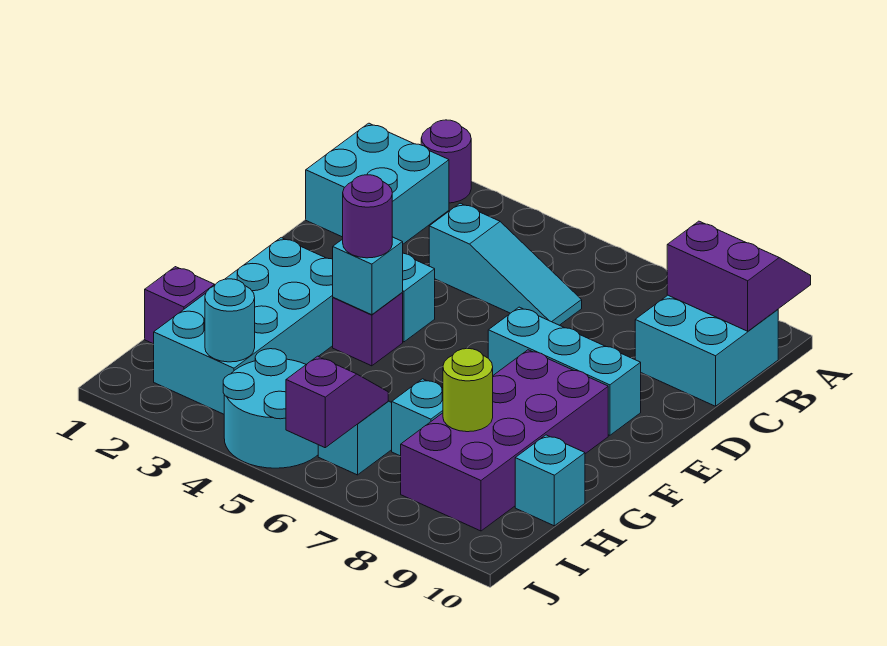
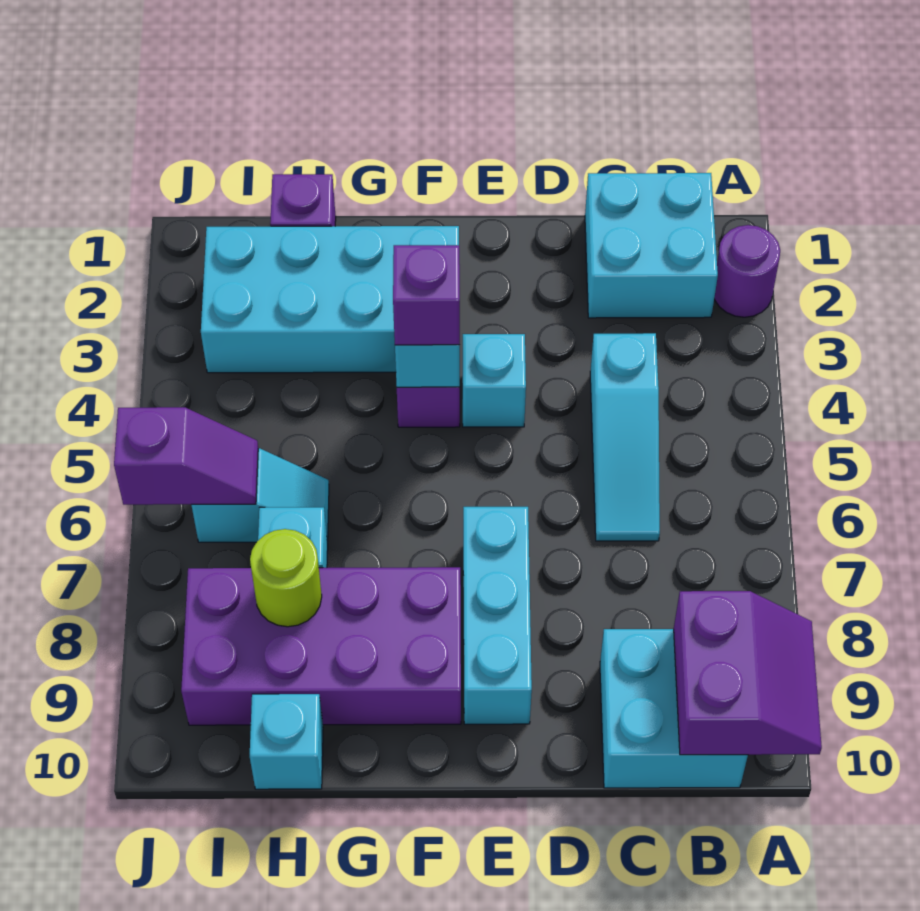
purple 1x1 round brick [343,175,392,258] -> purple 1x1 brick [393,245,460,345]
cyan 1x1 round brick [205,279,255,362] -> none
cyan 2x2 round brick [223,349,318,468] -> none

